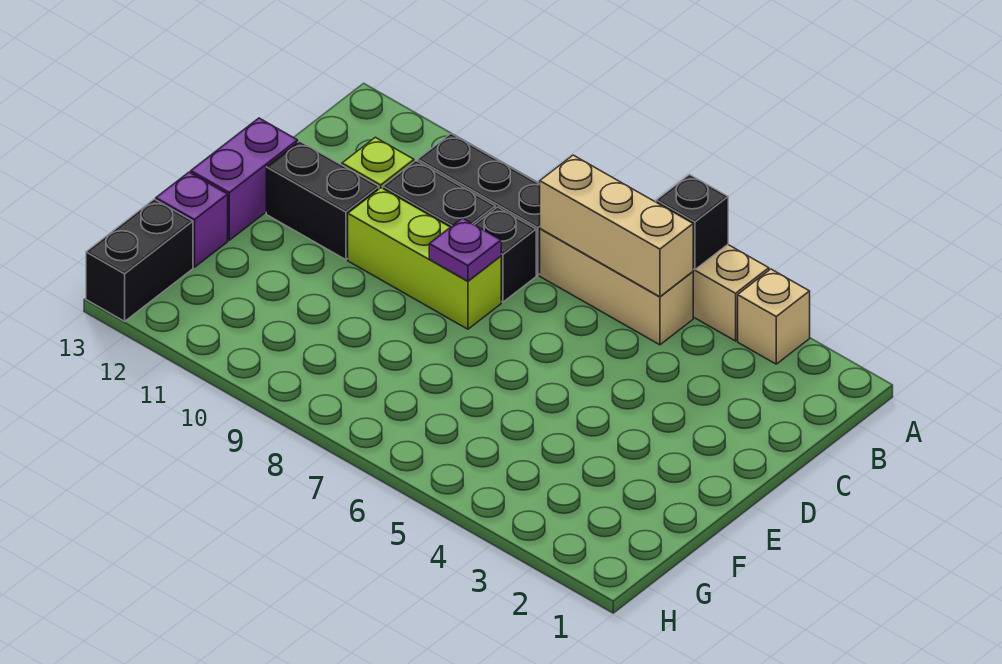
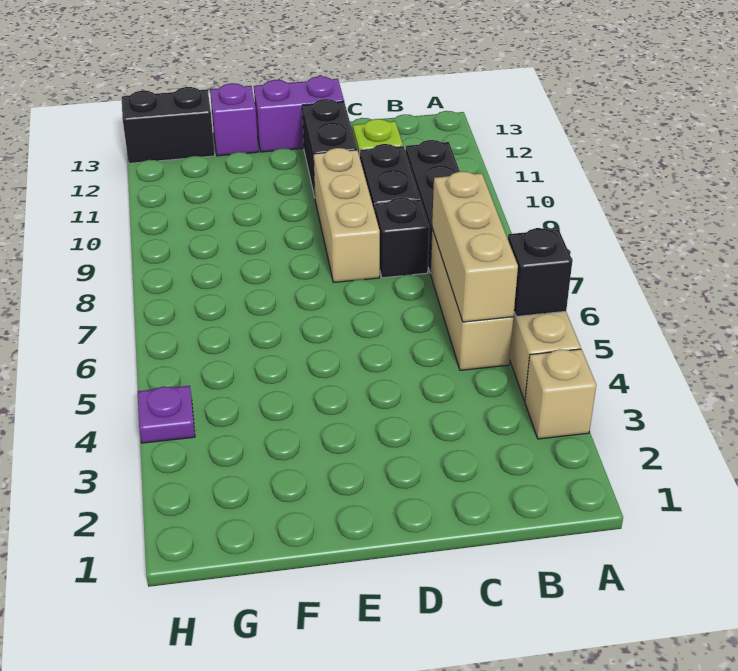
lime 1x3 brick [348,188,501,329] -> tan 1x3 brick [314,148,380,282]
purple 1x1 plate [429,218,501,281] -> purple 1x1 plate moved to [138,386,195,443]

